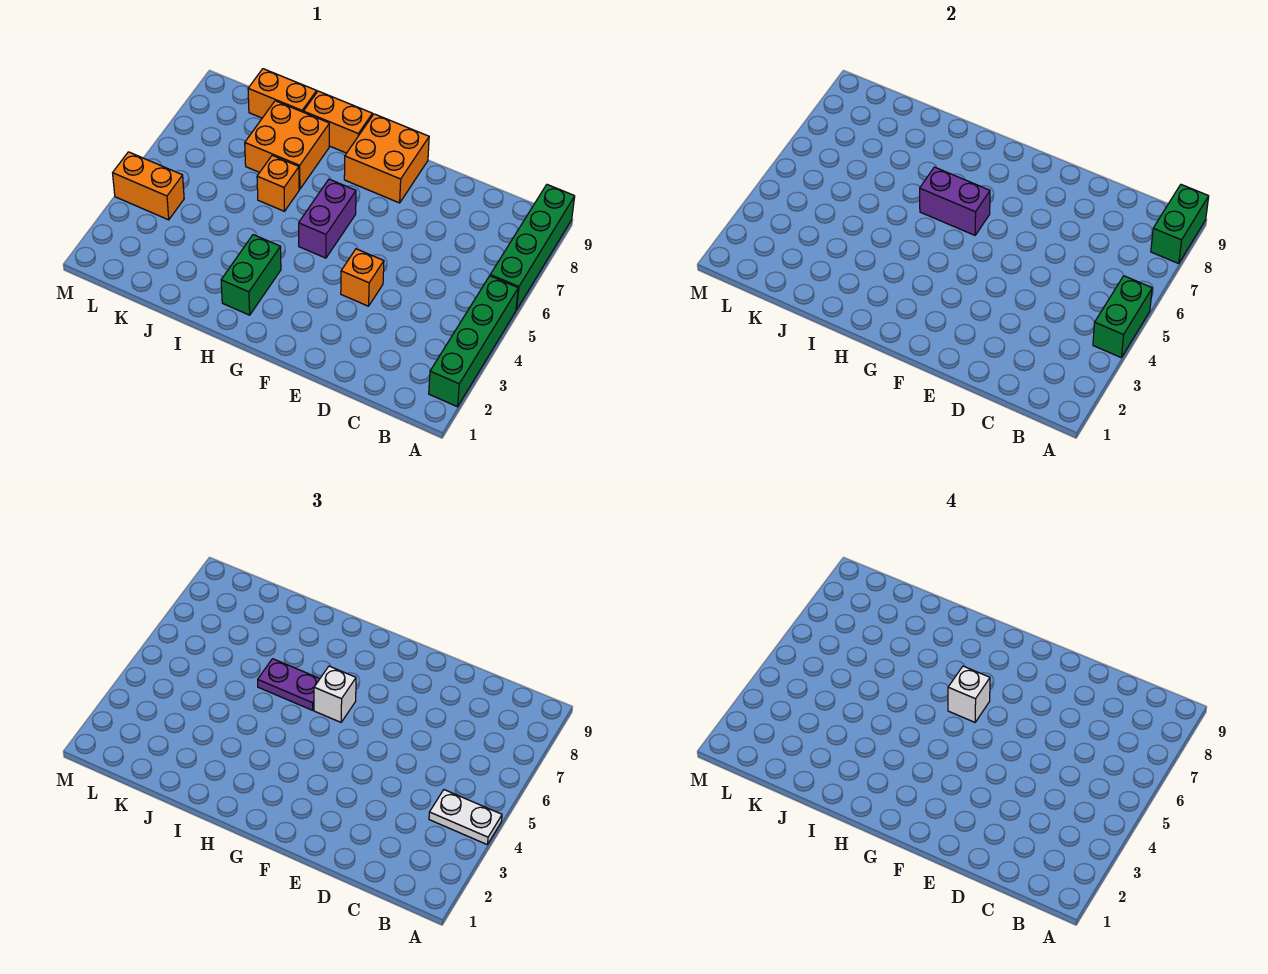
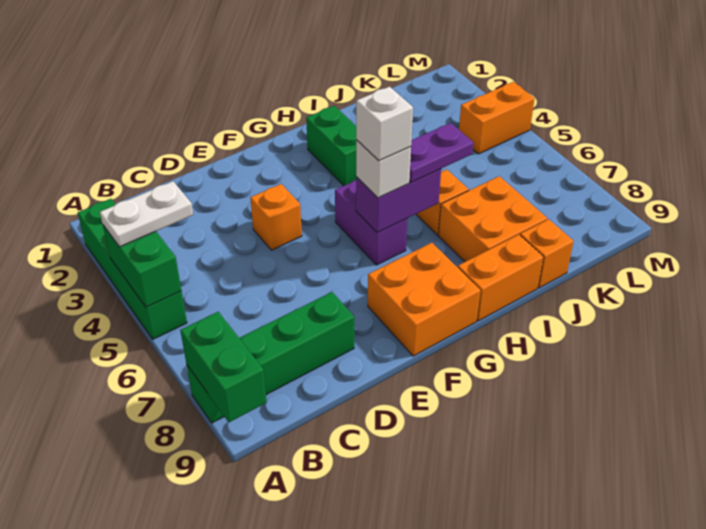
green 1x4 brick [490,185,575,310] -> green 1x4 brick turned to [187,292,354,423]
orange 1x2 brick [248,69,317,118] -> orange 1x1 brick [520,219,574,288]

